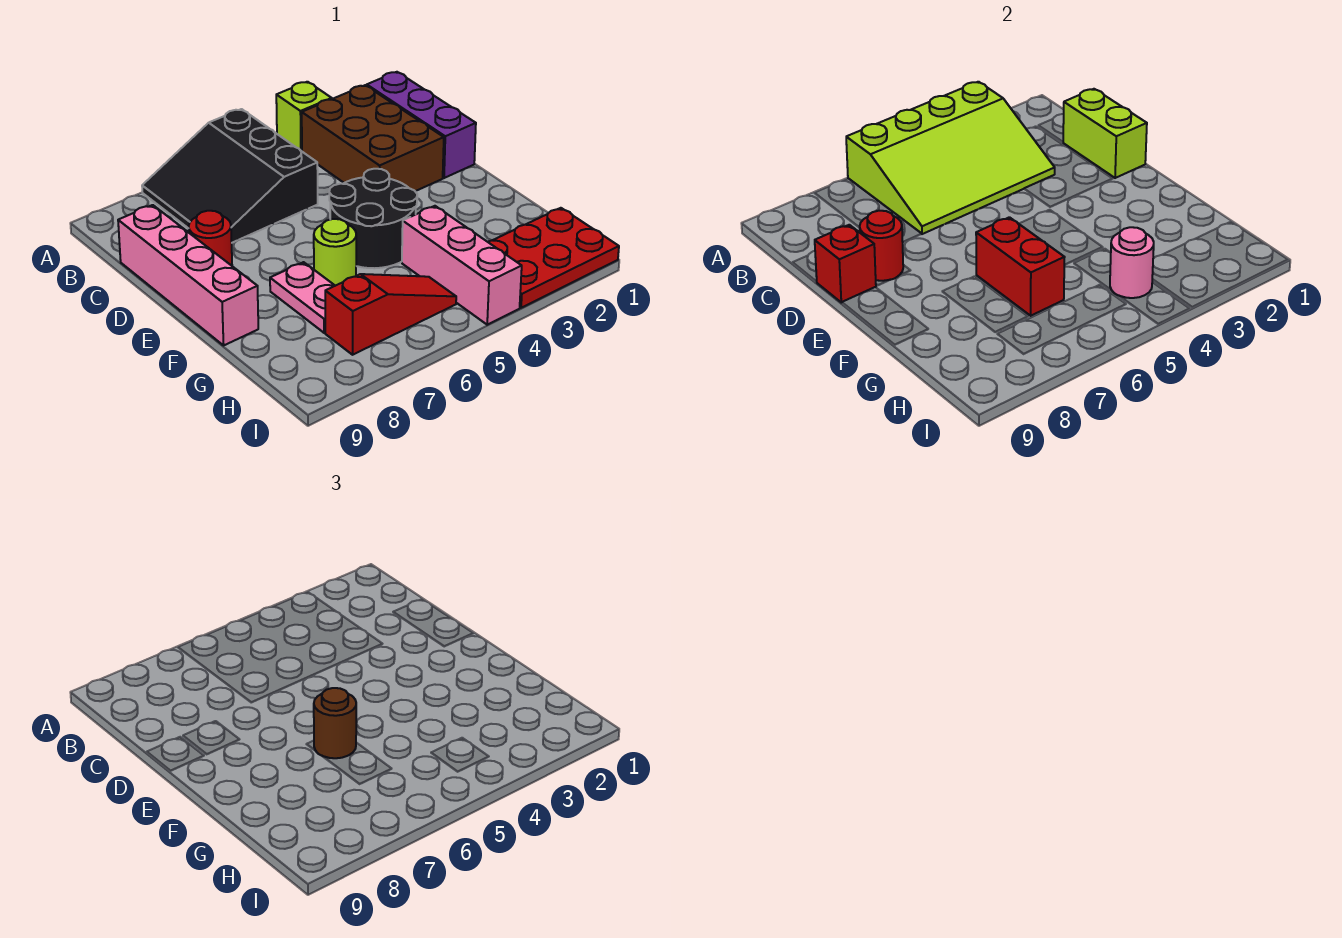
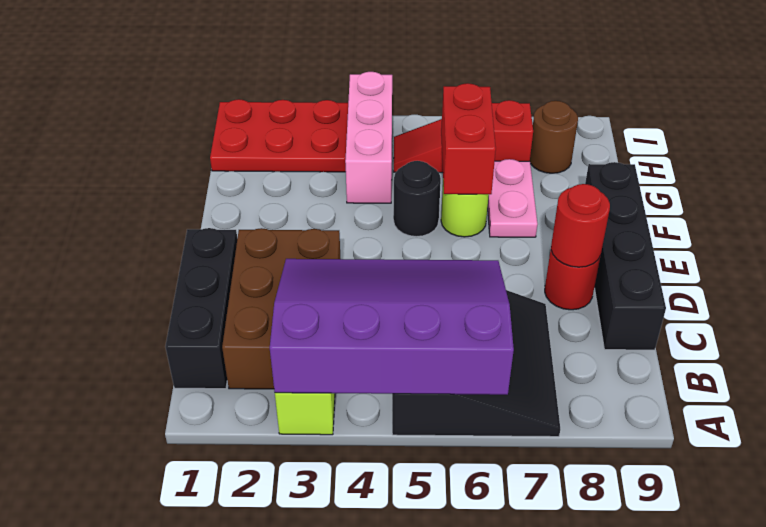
lime 3x4 slope [846,82,1055,234] -> purple 3x4 slope [270,259,514,395]
purple 1x3 brick [367,72,476,178] -> black 1x3 brick [165,228,237,389]
lime 1x2 brick [1063,89,1147,178] -> none
pink 1x4 brick [118,205,258,345] -> black 1x4 brick [585,162,666,350]
red 1x1 brick [815,225,876,303] -> none
black 2x2 round brick [329,169,417,268] -> black 1x1 round brick [393,161,441,237]
brown 1x1 round brick [314,688,356,758] -> brown 1x1 round brick moved to [530,101,578,173]
pink 1x1 round brick [1110,227,1154,298] -> none

